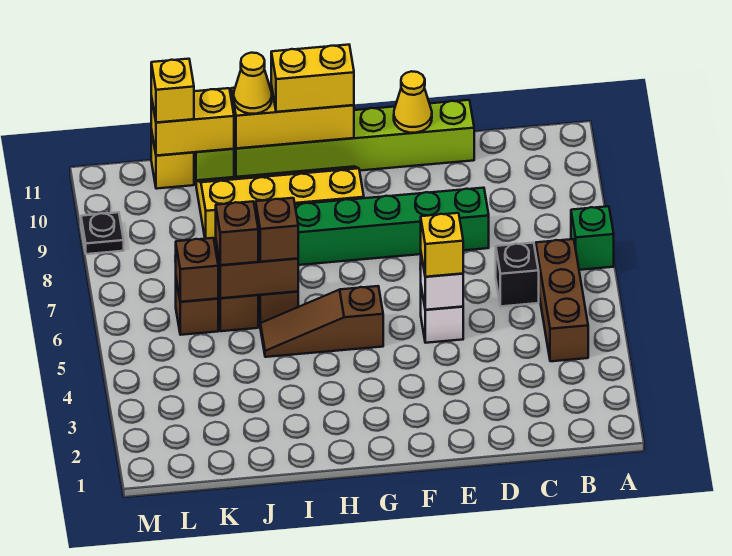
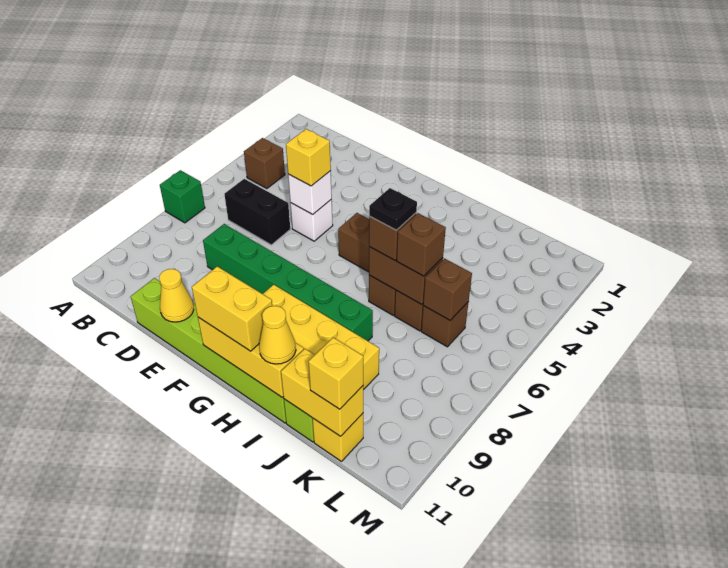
brown 1x3 brick [536,239,588,361] -> brown 1x1 brick [244,138,285,189]
black 1x1 brick [496,243,539,306] -> black 1x2 brick [224,179,290,245]
black 1x1 plate [81,212,124,254] -> black 1x1 plate moved to [369,188,417,230]

